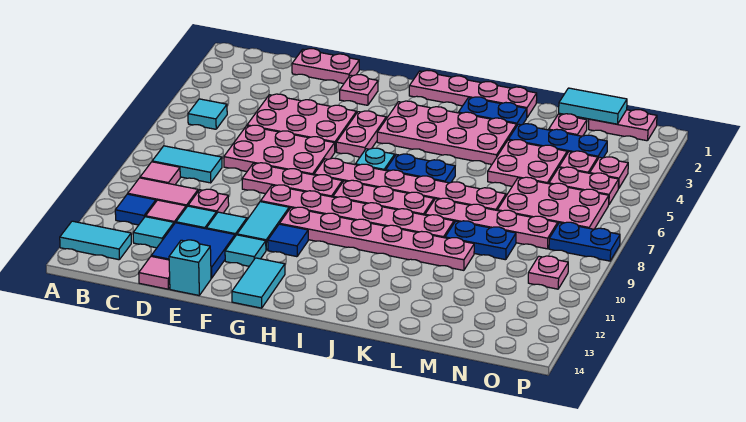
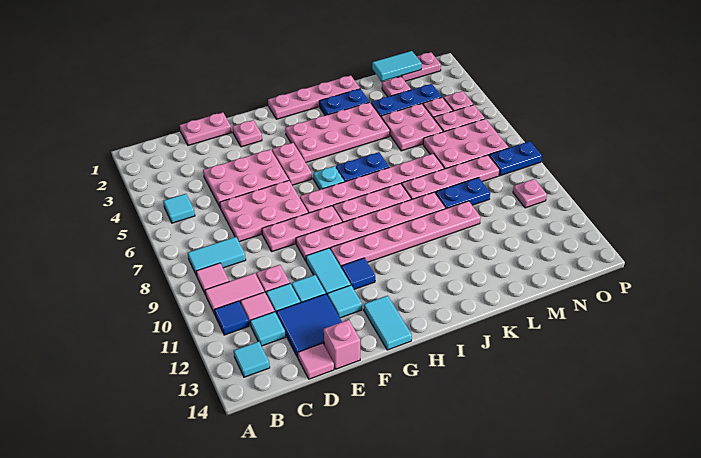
cyan 1x2 tile [60,221,131,260] -> cyan 1x1 tile [234,341,270,377]
cyan 1x1 brick [169,240,211,295] -> pink 1x1 brick [324,320,360,369]

